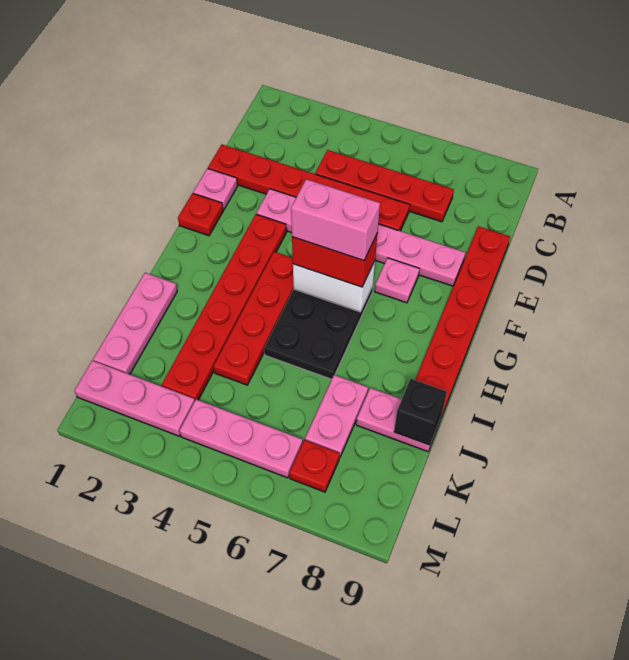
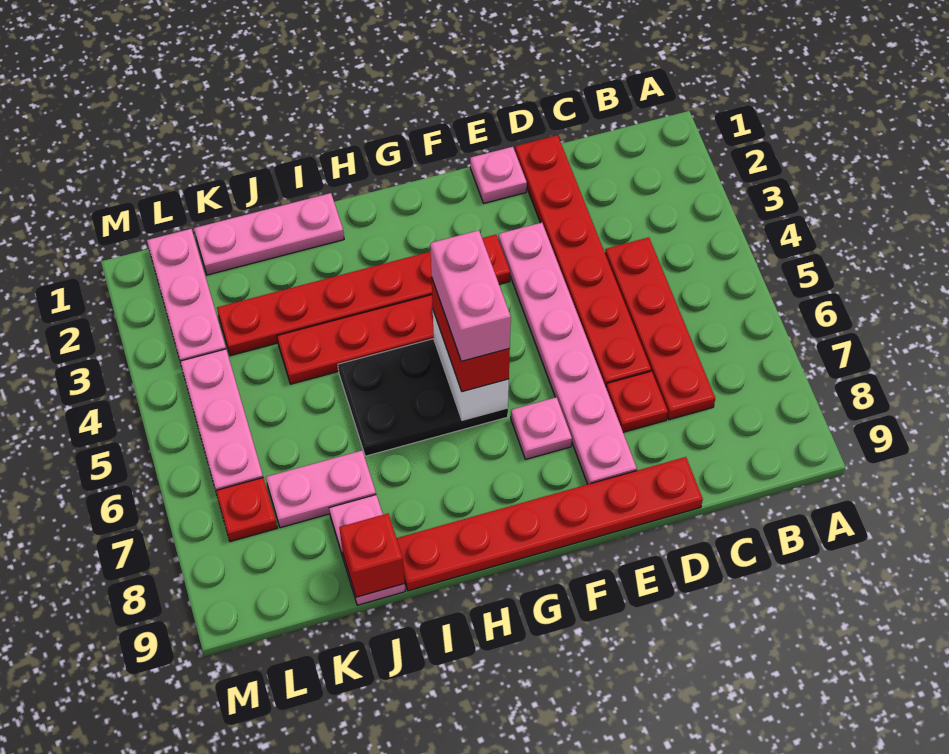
red 1x1 plate [178,193,223,236] -> red 1x1 plate moved to [606,371,668,432]
black 1x1 brick [394,379,447,445] -> red 1x1 brick [339,514,405,597]

